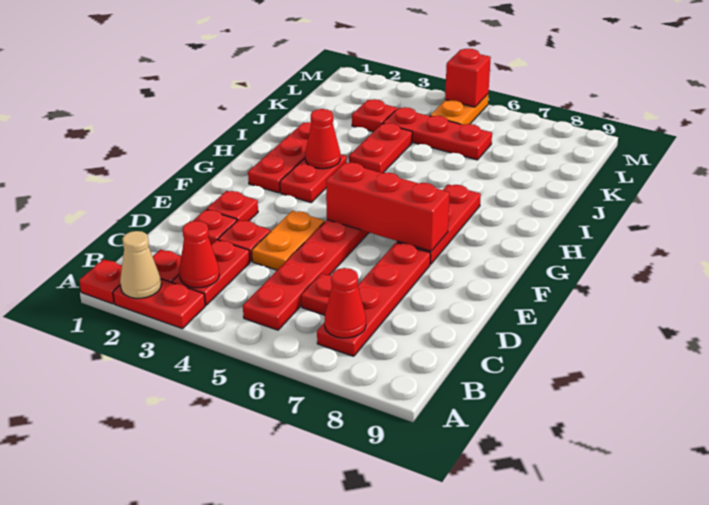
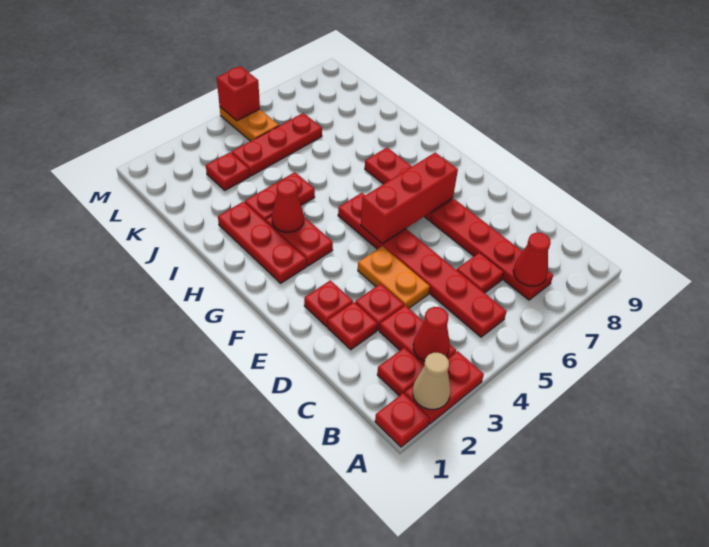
red 1x2 plate [349,123,412,173] -> red 1x2 plate turned to [245,172,315,220]

